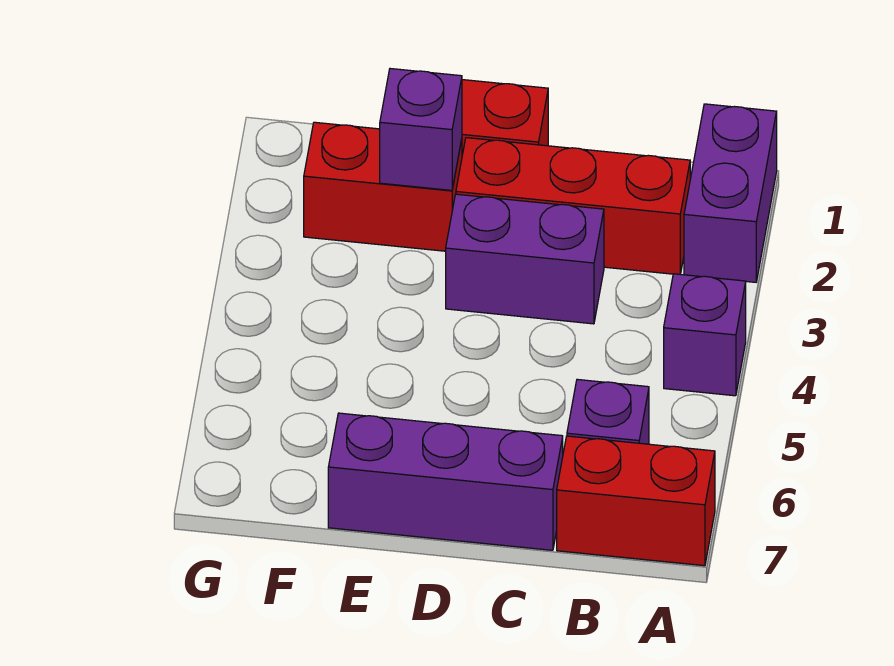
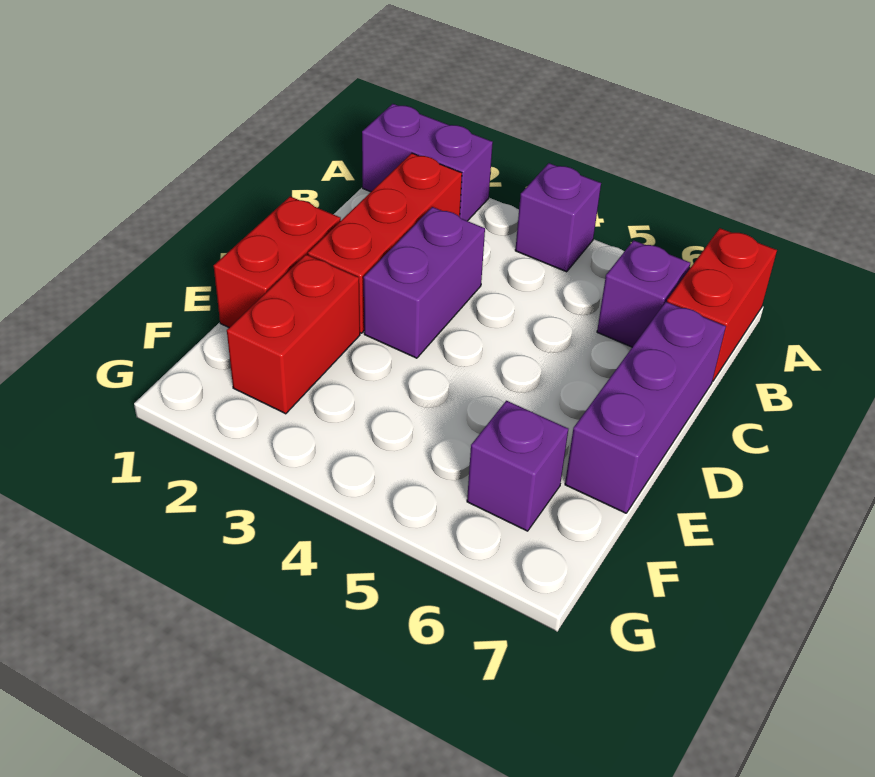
purple 1x1 brick [380,69,462,190] -> purple 1x1 brick moved to [467,401,568,531]

